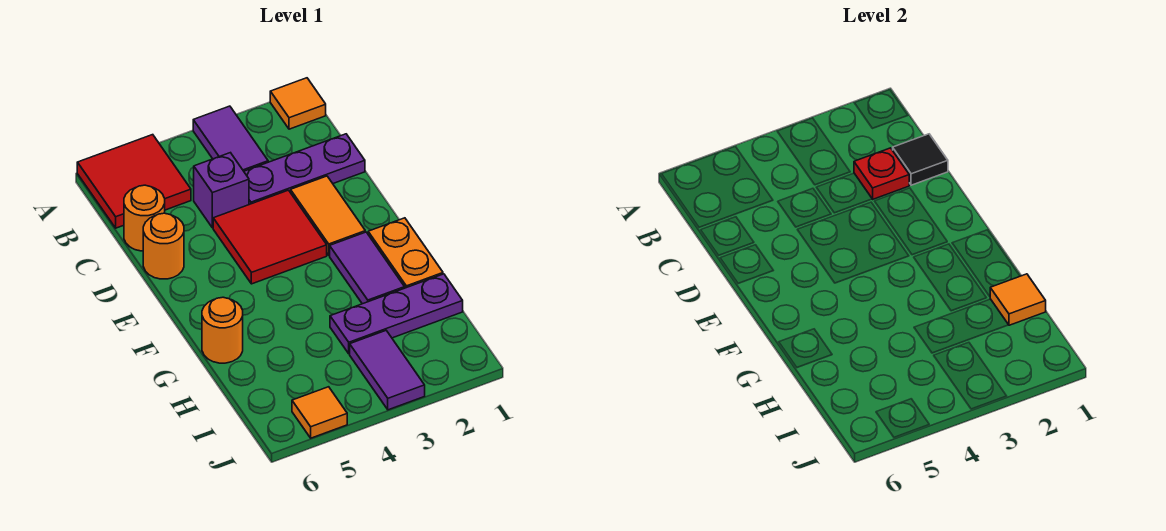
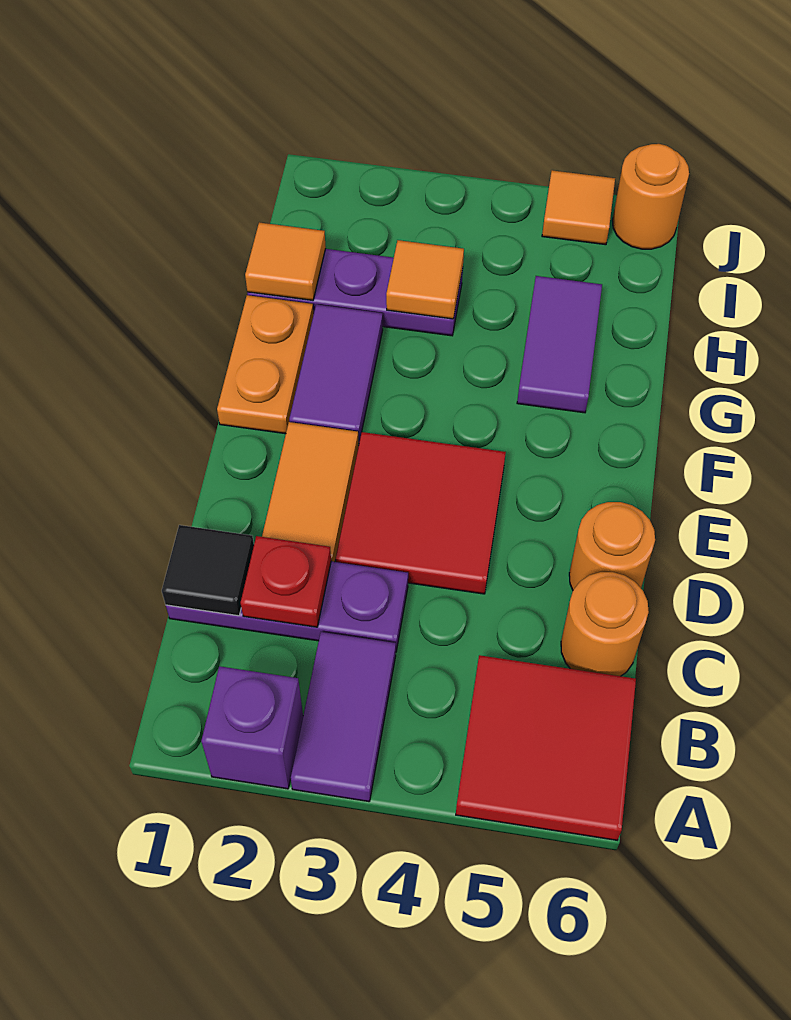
orange 1x1 tile [270,78,326,129] -> orange 1x1 tile moved to [386,240,464,319]
purple 1x1 brick [194,153,249,228] -> purple 1x1 brick moved to [201,666,303,789]
orange 1x1 round brick [202,297,243,363] -> orange 1x1 round brick moved to [612,144,689,249]
purple 1x2 tile [350,331,425,410] -> purple 1x2 tile moved to [517,276,602,413]

